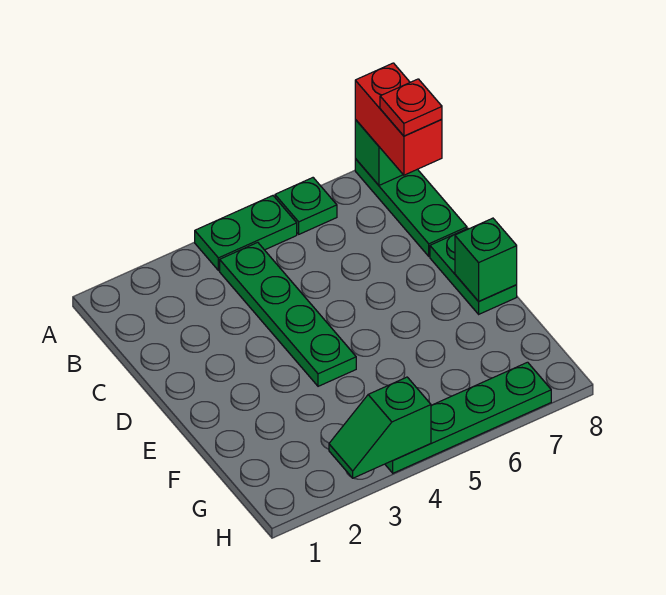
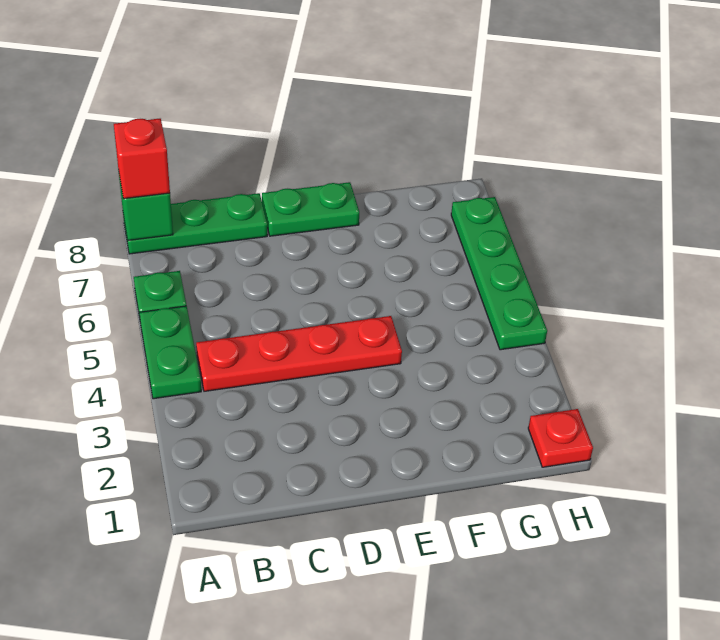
red 1x2 brick [355,63,442,175] -> red 1x1 brick [114,119,170,199]
green 1x4 plate [220,242,356,386] -> red 1x4 plate [196,316,402,391]
red 1x1 plate [380,79,442,136] -> red 1x1 plate moved to [528,409,593,467]
green 1x1 brick [455,218,517,301] -> none
green 1x2 slope [329,377,431,478] -> none

